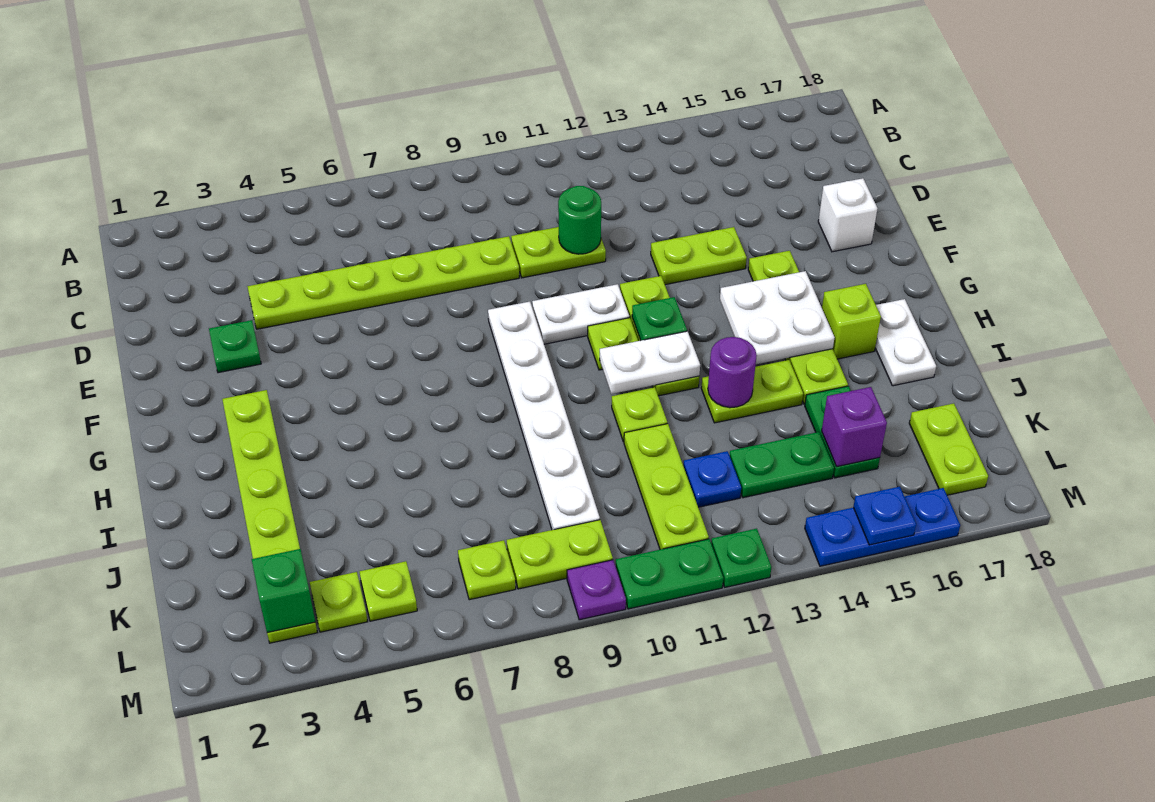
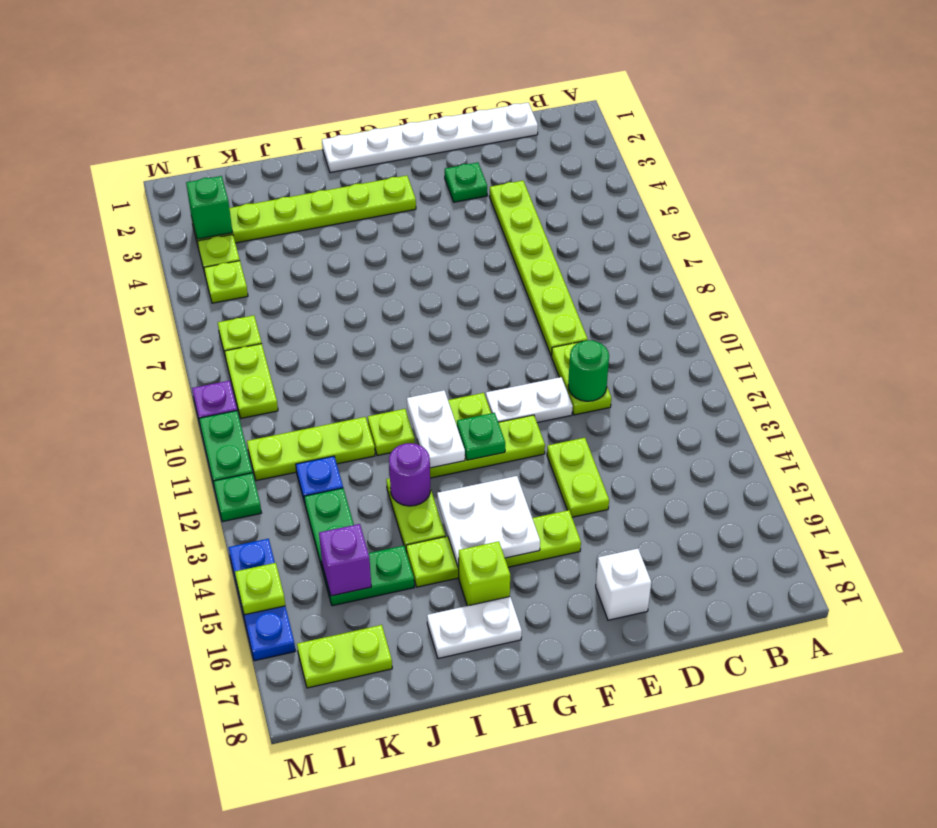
white 1x6 plate [488,302,600,530] -> white 1x6 plate moved to [322,103,538,173]
white 1x2 plate [532,284,629,344] -> white 1x2 plate turned to [486,377,573,423]
blue 1x1 plate [853,487,916,545] -> lime 1x1 plate [235,563,285,615]

